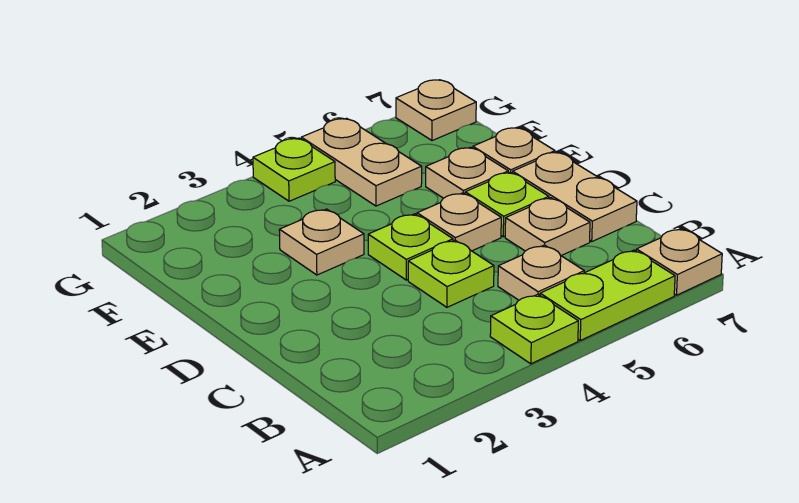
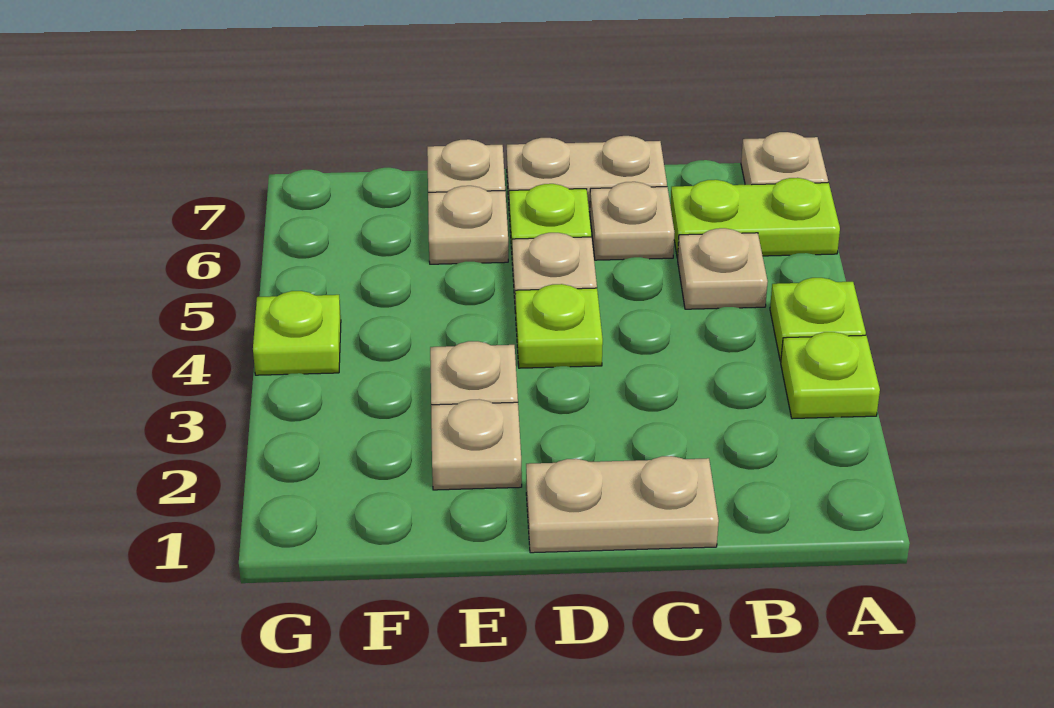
lime 1x2 plate [540,250,675,340] -> lime 1x2 plate turned to [670,178,840,258]
lime 1x1 plate [408,240,494,307] -> lime 1x1 plate moved to [781,332,880,419]
tan 1x2 plate [301,118,422,206] -> tan 1x2 plate moved to [526,456,719,553]
tan 1x1 plate [396,80,476,141] -> tan 1x1 plate moved to [431,399,522,490]

